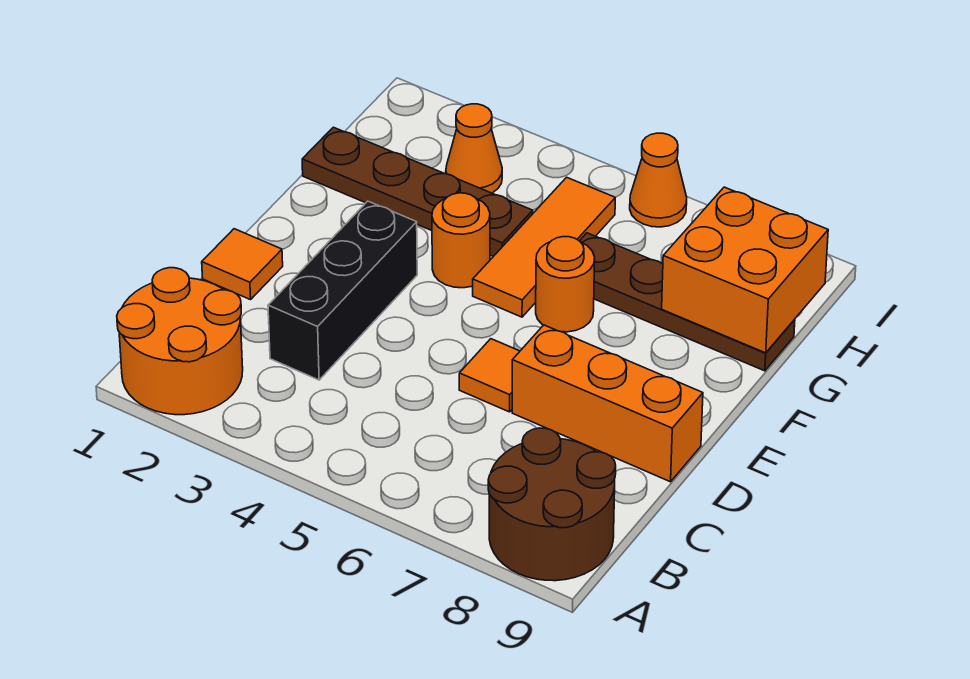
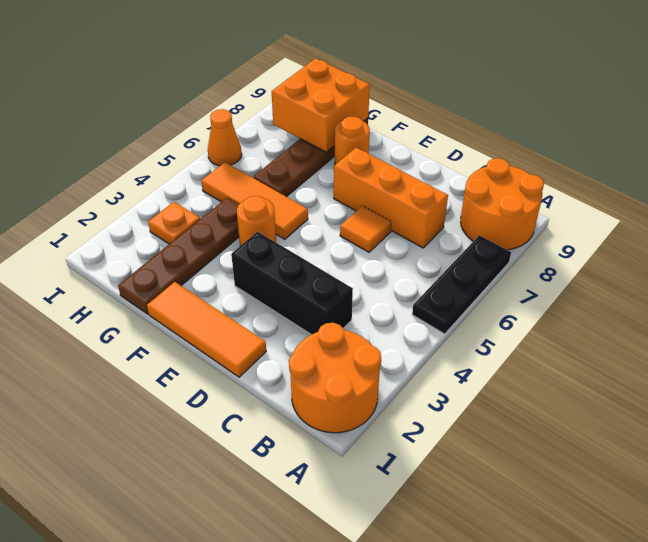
none -> black 1x3 plate [412,235,511,334]
brown 2x2 round brick [488,428,616,581] -> orange 2x2 round brick [461,158,544,250]
orange 1x1 tile [202,229,283,300] -> orange 1x3 tile [147,282,266,377]
orange 1x3 brick [512,325,703,482] -> orange 1x3 brick turned to [334,148,448,248]
orange 1x1 round brick [536,237,595,332] -> orange 1x1 round brick moved to [335,116,370,165]
orange 1x1 cone [446,104,502,193] -> orange 1x1 plate [148,202,200,244]

